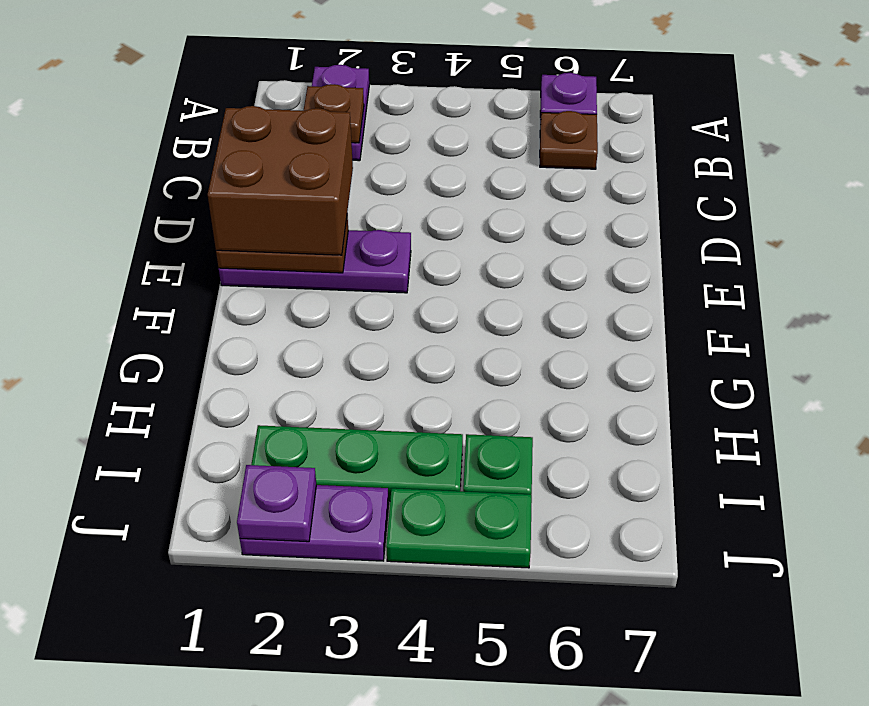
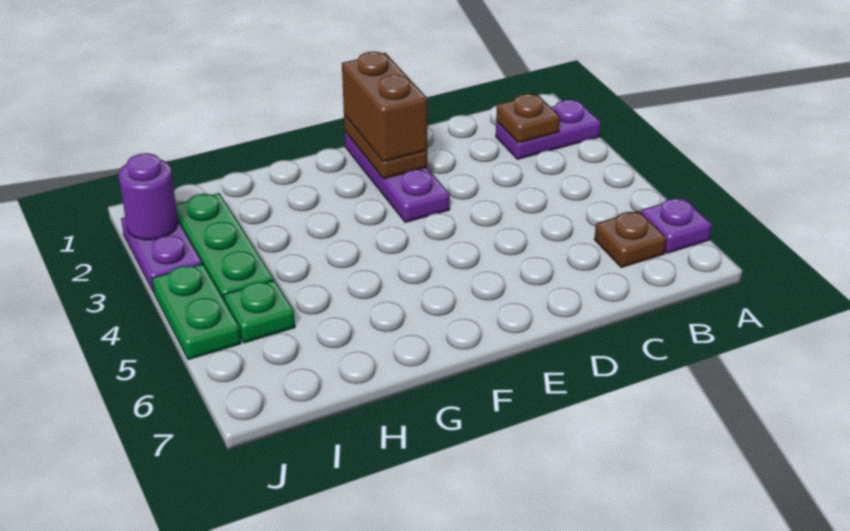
brown 2x2 brick [208,106,353,255] -> brown 1x2 brick [342,52,427,162]
purple 1x1 plate [237,465,316,542] -> purple 1x1 round brick [118,153,178,240]

